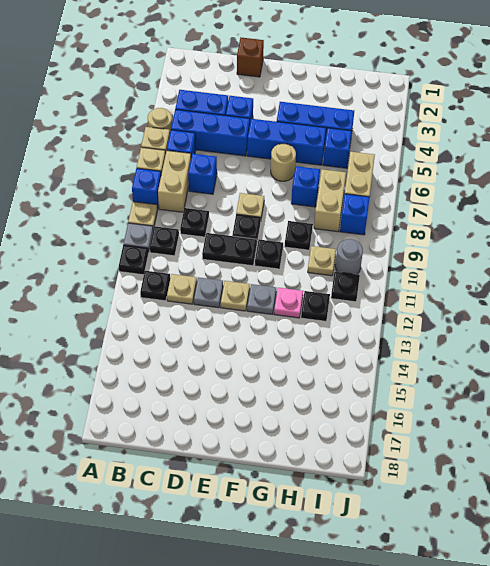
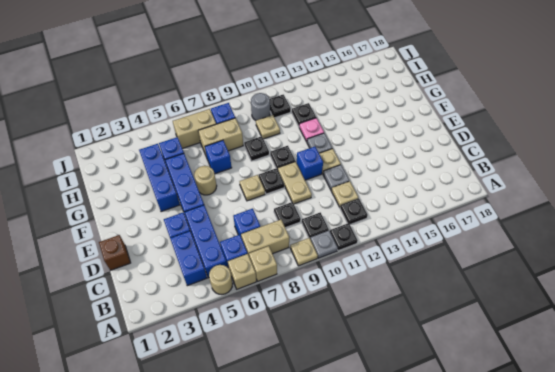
blue 1x1 brick [132,168,161,208] -> blue 1x1 brick moved to [297,147,323,180]
black 1x2 plate [202,233,257,266] -> tan 1x2 plate [278,162,312,204]

